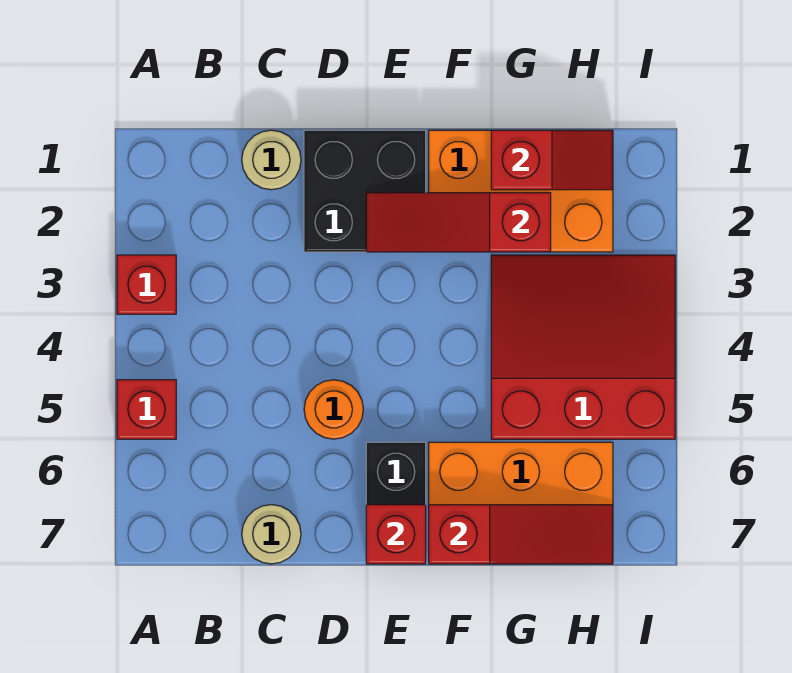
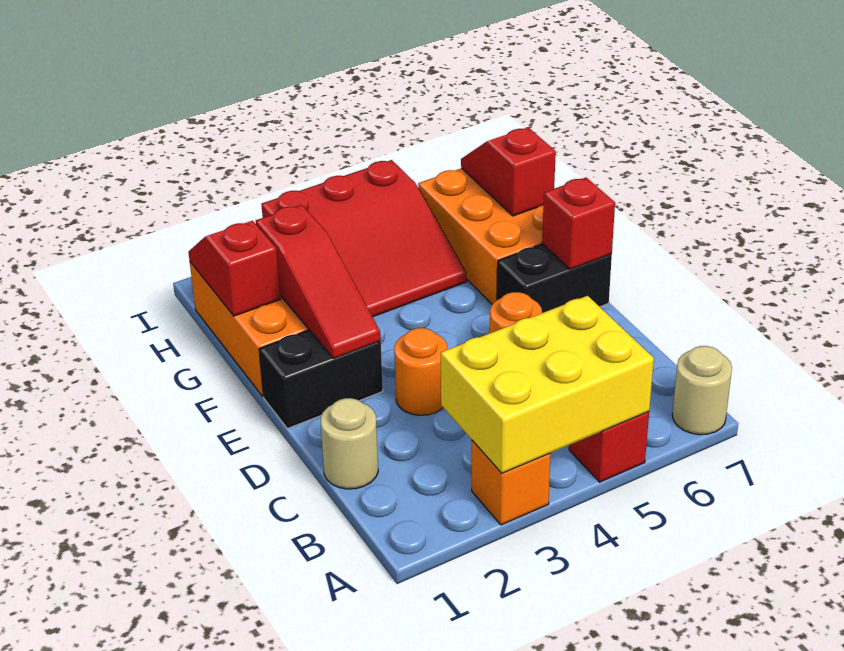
red 1x1 brick [117,255,176,314] -> orange 1x1 brick [472,441,551,525]
none -> yellow 2x3 brick [441,296,654,473]
tan 1x1 round brick [242,505,301,564] -> tan 1x1 round brick moved to [672,346,732,435]
black 2x2 brick [304,130,426,252] -> black 1x2 brick [259,330,383,428]
none -> orange 1x1 round brick [394,328,447,415]
red 1x3 slope [429,505,613,564] -> red 1x2 slope [461,128,556,216]
red 3x3 slope [491,255,675,439] -> red 3x3 slope turned to [261,160,467,317]

